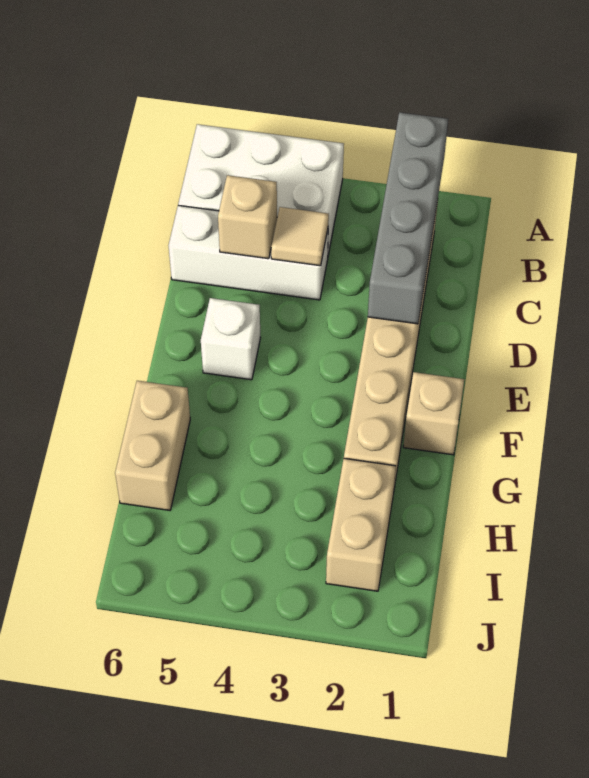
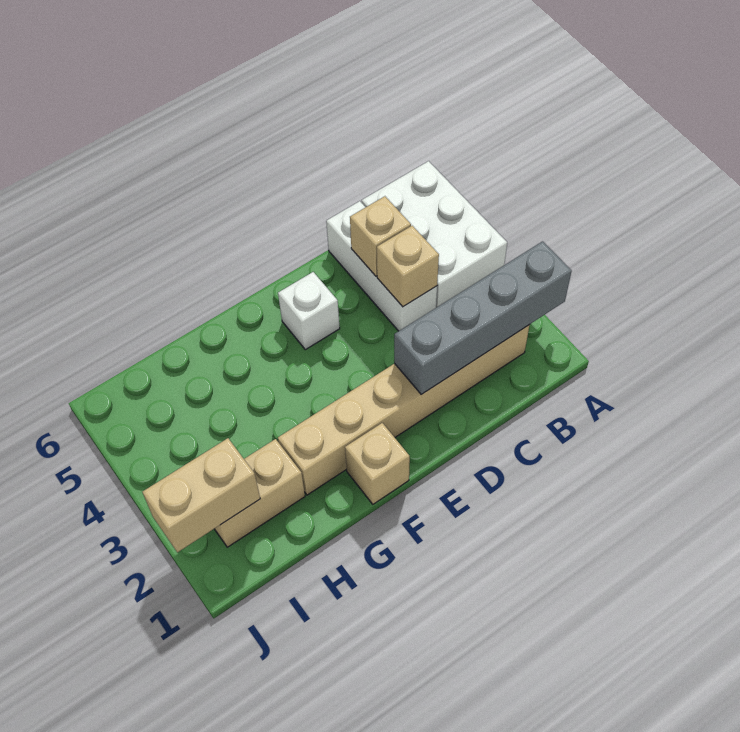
tan 1x1 tile [271,207,329,266] -> tan 1x1 brick [377,226,439,307]
tan 1x2 brick [115,381,190,510] -> tan 1x2 brick moved to [143,438,260,552]

